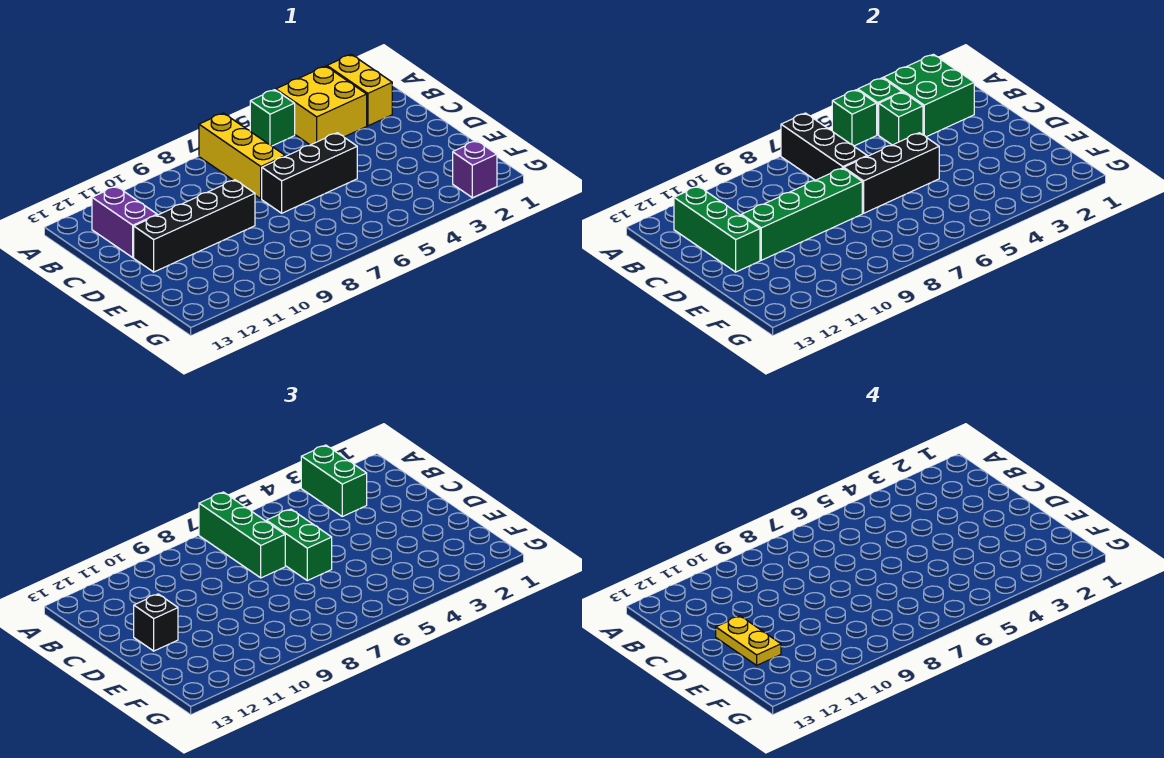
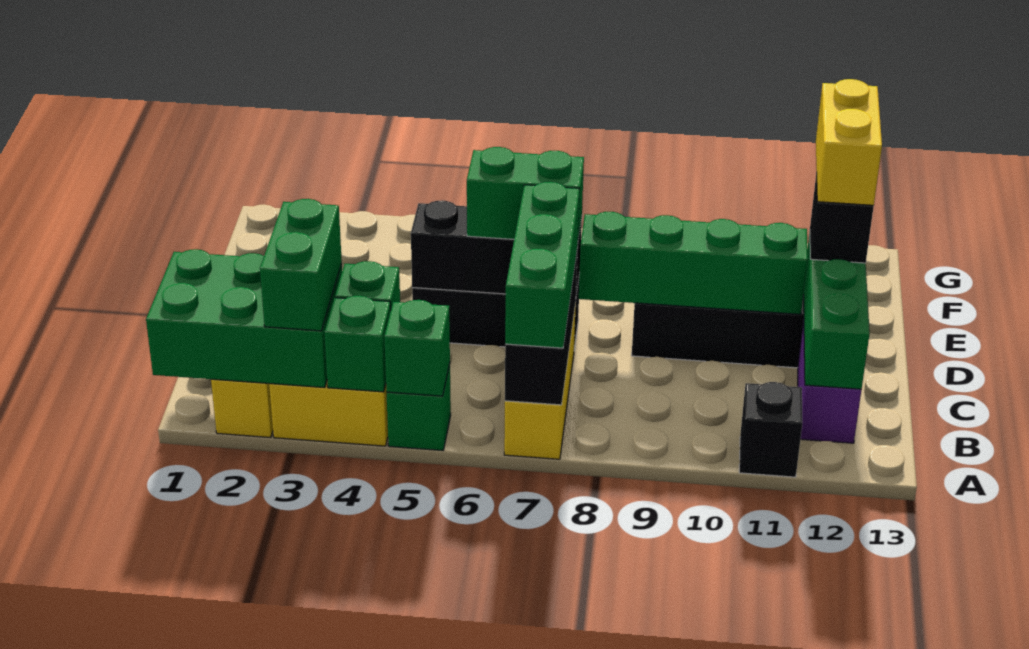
green 2x2 brick [883,54,974,137] -> green 2x3 brick [146,249,342,388]
none -> black 1x1 brick [739,382,802,477]
green 1x2 brick [266,509,332,581] -> green 1x2 brick turned to [467,147,584,239]
yellow 1x2 plate [716,616,781,665] -> yellow 1x2 brick [816,79,882,205]
purple 1x1 brick [453,141,497,198] -> none

